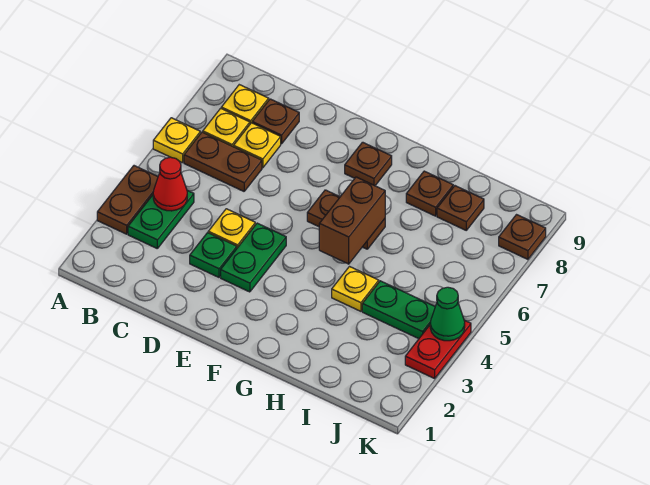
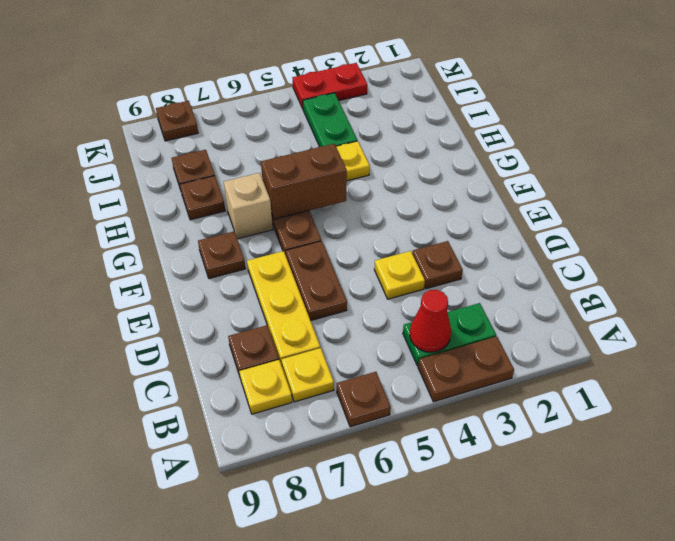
yellow 1x1 plate [153,118,200,163] -> brown 1x1 plate [337,372,391,427]
brown 1x2 plate [184,132,262,191] -> brown 1x2 plate moved to [286,241,347,321]
yellow 1x1 plate [234,123,281,168] -> yellow 1x3 plate [247,251,320,366]
green 1x1 plate [190,233,237,277] -> brown 1x1 plate [412,241,463,289]
green 1x2 plate [221,223,286,292] -> none
none -> tan 1x1 brick [224,173,273,239]
green 1x1 cone [430,287,465,341] -> none

